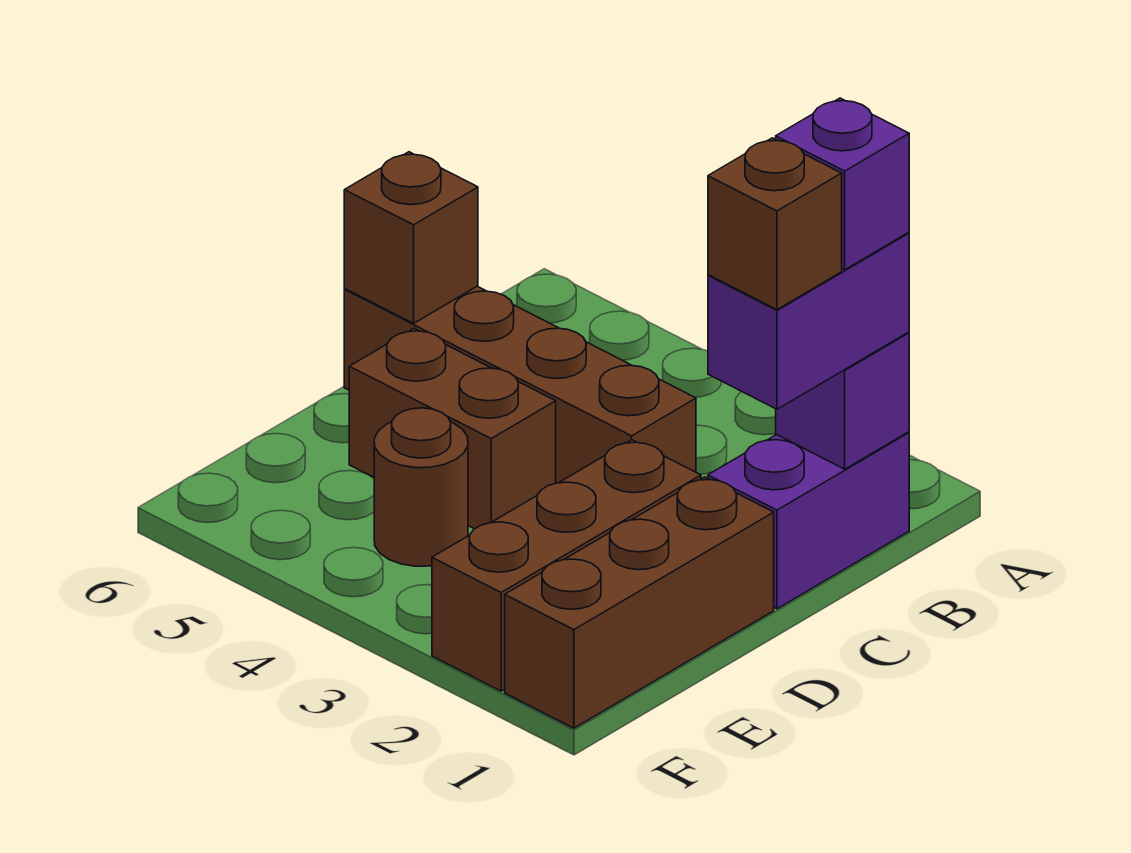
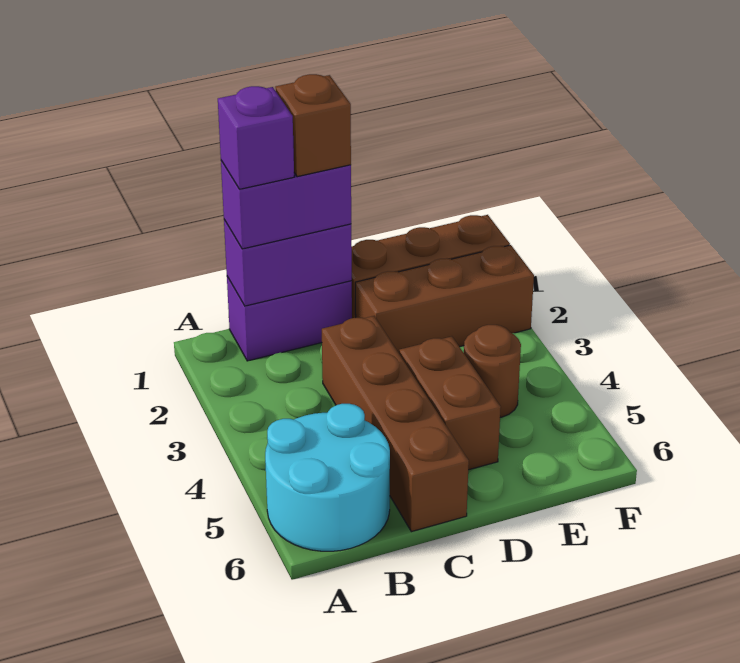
none -> cyan 2x2 round brick [265,404,390,551]
purple 1x1 brick [776,332,909,469] -> purple 1x2 brick [224,220,352,306]
brown 1x1 brick [344,152,478,323] -> none

